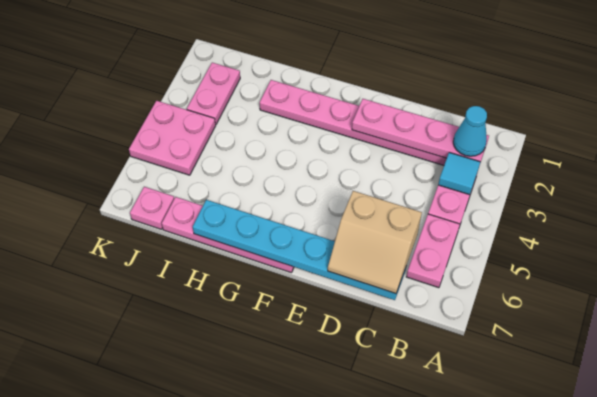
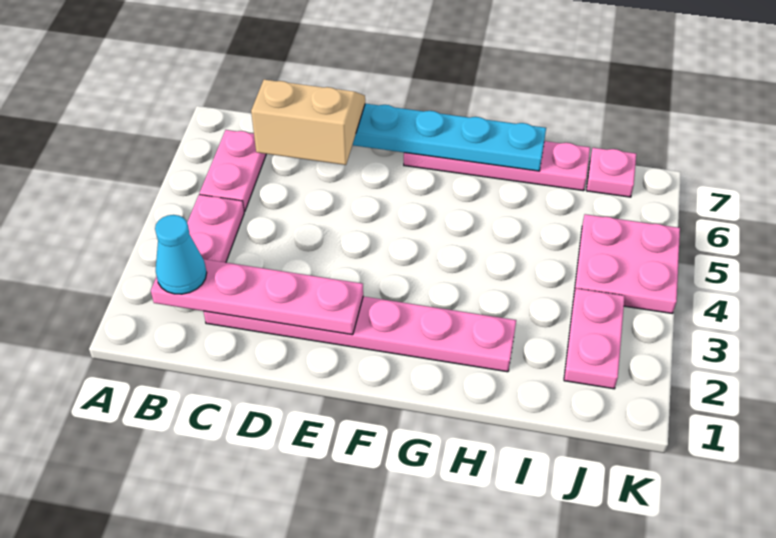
cyan 1x1 tile [438,152,480,195] -> none

